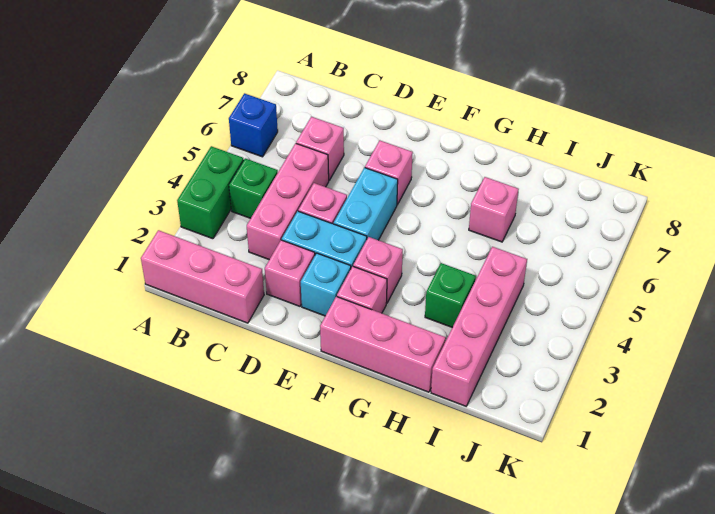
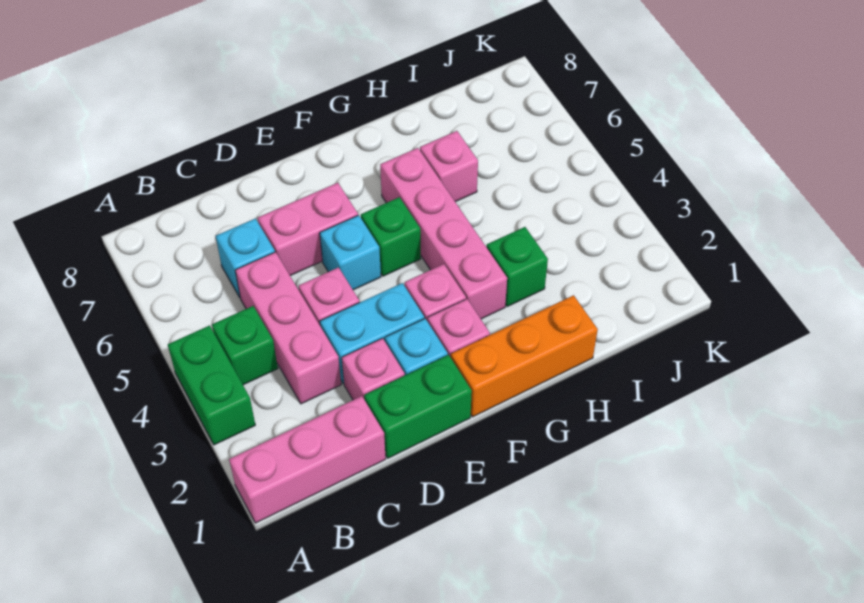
blue 1x1 brick [229,93,278,157] -> none
pink 1x1 brick [296,117,344,180] -> cyan 1x1 brick [216,218,275,297]
none -> green 1x2 brick [364,355,472,458]
cyan 1x2 brick [334,168,398,240] -> cyan 1x1 brick [320,215,381,290]
pink 1x1 brick [365,140,413,205] -> pink 1x2 brick [258,183,358,276]
pink 1x3 brick [320,297,446,392] -> orange 1x3 brick [451,295,598,417]
none -> green 1x1 brick [361,197,421,276]
pink 1x4 brick [431,247,527,406] -> pink 1x4 brick moved to [380,148,507,319]

